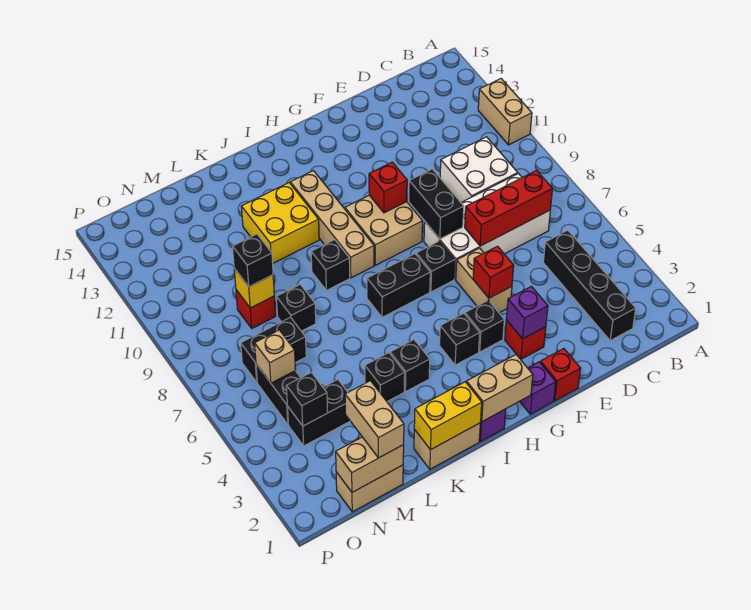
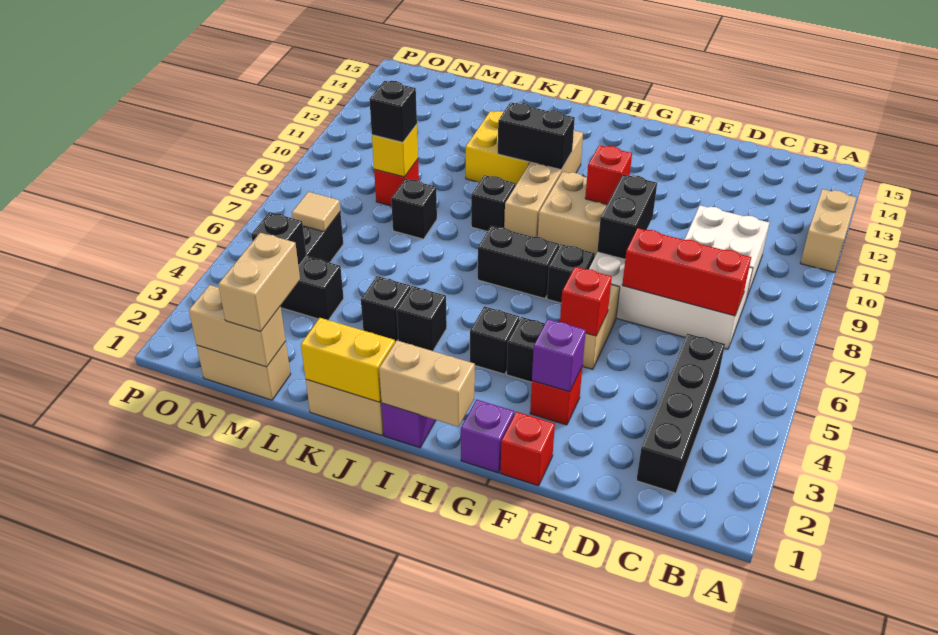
black 1x2 brick [241,317,306,382] -> black 1x2 brick moved to [498,102,575,170]
tan 1x1 brick [255,330,296,383] -> tan 1x1 tile [292,192,340,232]

